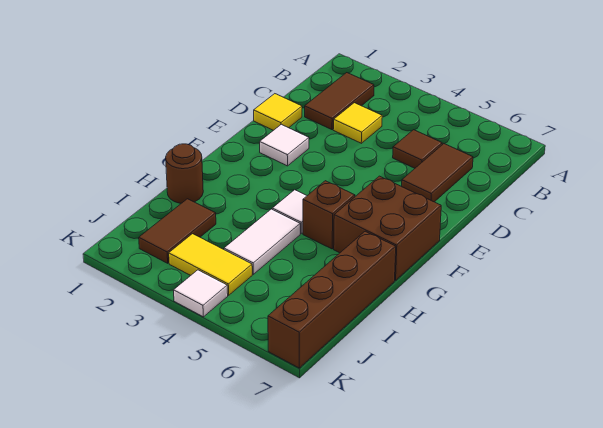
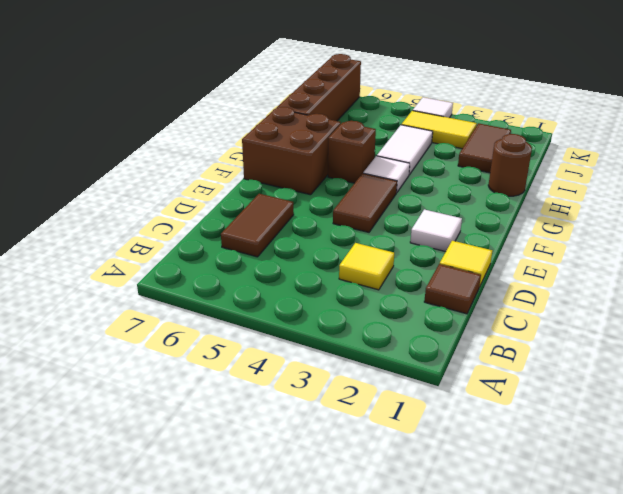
brown 1x2 tile [305,73,374,130] -> brown 1x2 tile moved to [333,173,397,232]
brown 1x1 tile [393,130,442,168] -> brown 1x1 tile moved to [424,264,481,314]

